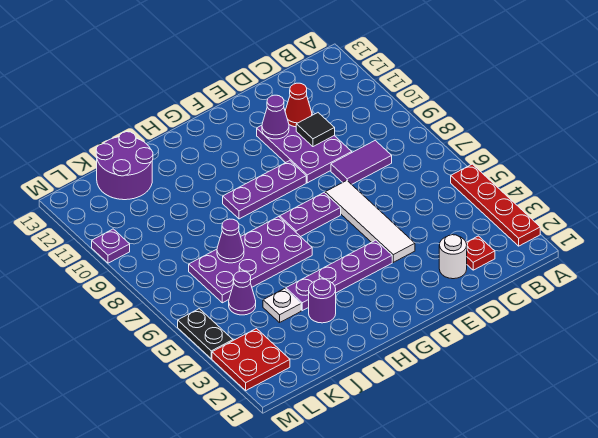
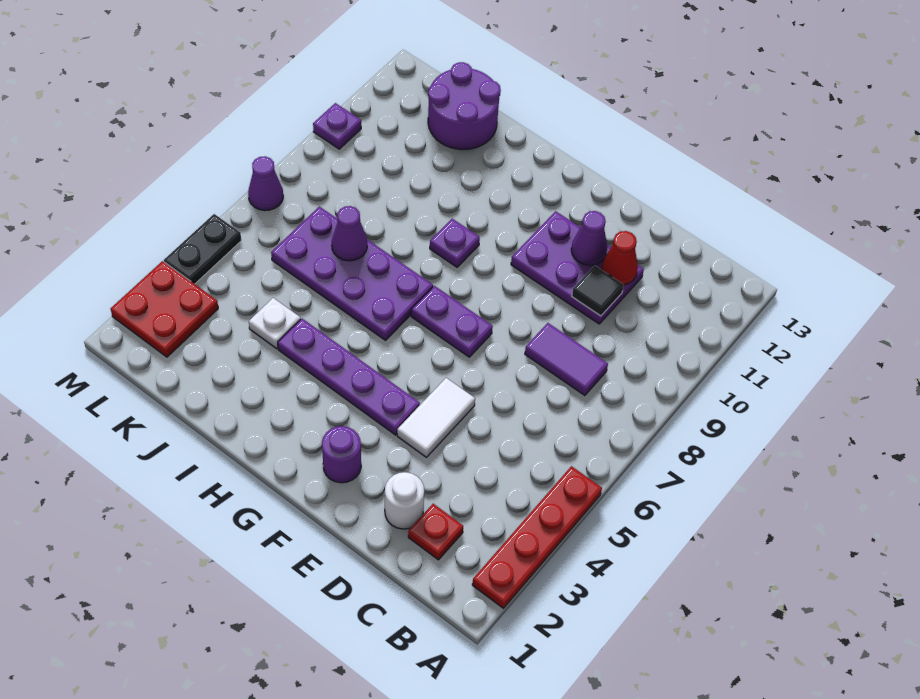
purple 2x3 plate [257,125,352,183] -> purple 2x3 plate turned to [511,211,644,324]
white 1x4 tile [325,181,415,262] -> white 1x2 tile [397,378,475,457]
purple 1x3 plate [223,161,306,219] -> purple 1x1 plate [430,219,480,267]
purple 1x1 round brick [309,279,336,323] -> purple 1x1 round brick moved to [322,426,361,483]
purple 1x1 cone [229,271,256,315] -> purple 1x1 cone moved to [248,156,283,211]

